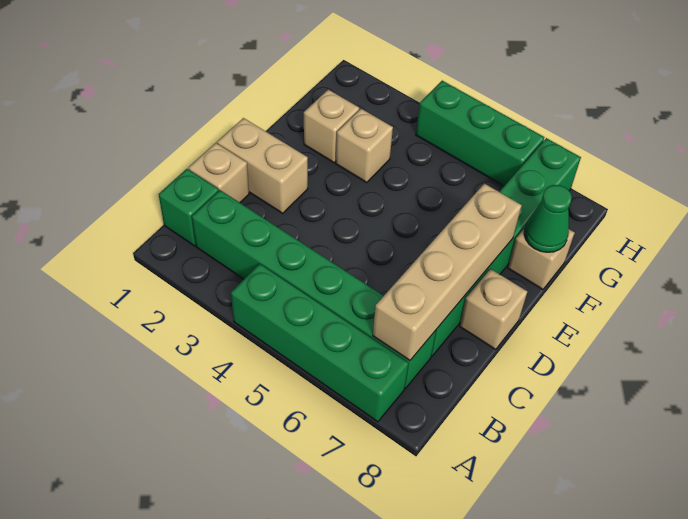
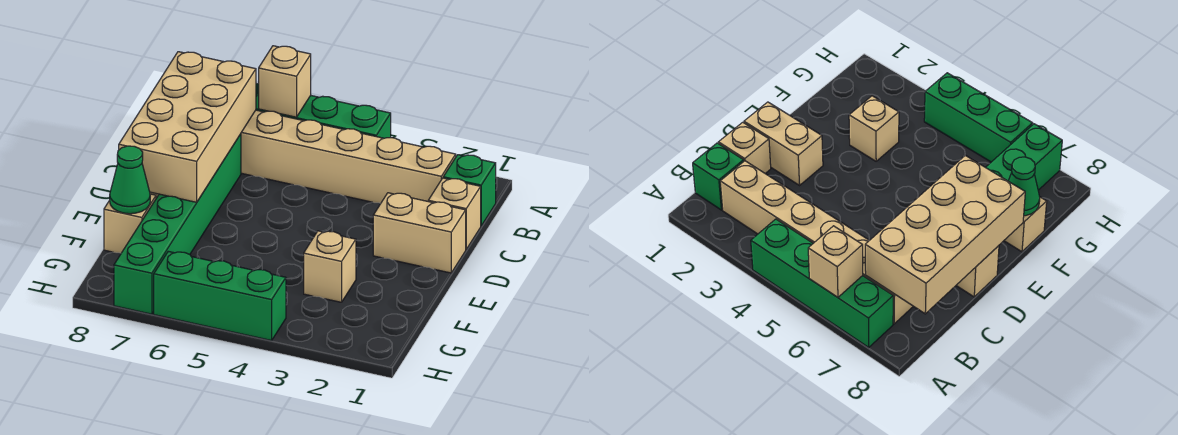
green 1x6 brick [192,190,436,388] -> tan 1x6 brick [241,110,456,203]
tan 1x4 brick [373,183,522,360] -> tan 2x4 brick [119,52,256,202]
tan 1x1 brick [304,90,359,163] -> tan 1x1 brick moved to [259,46,311,117]

